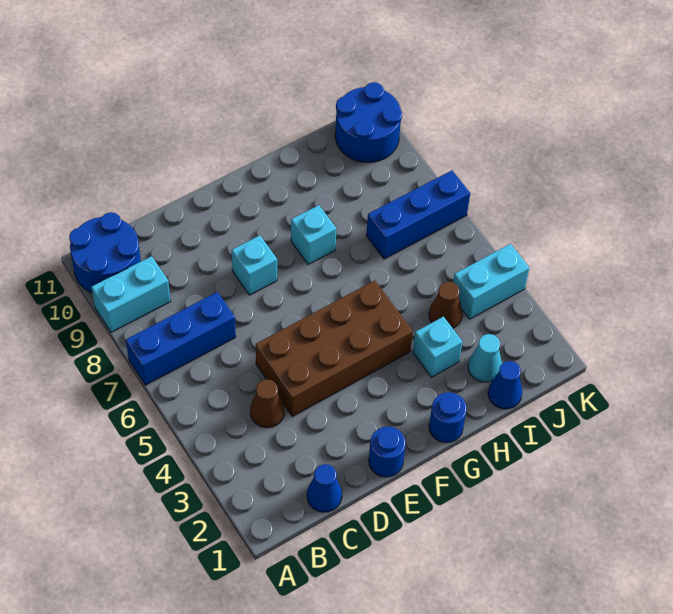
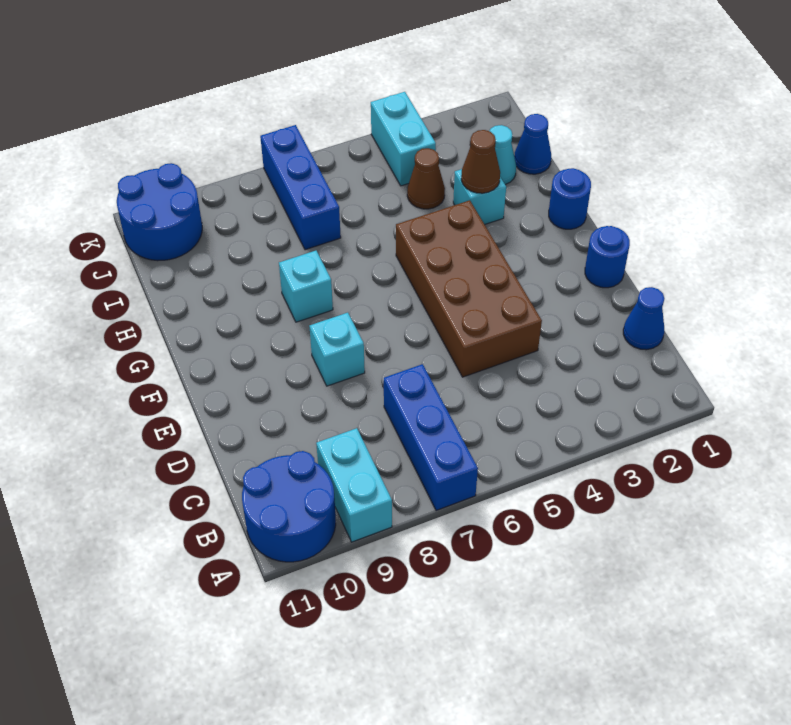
brown 1x1 cone [250,379,284,428] -> brown 1x1 cone moved to [461,130,500,193]

